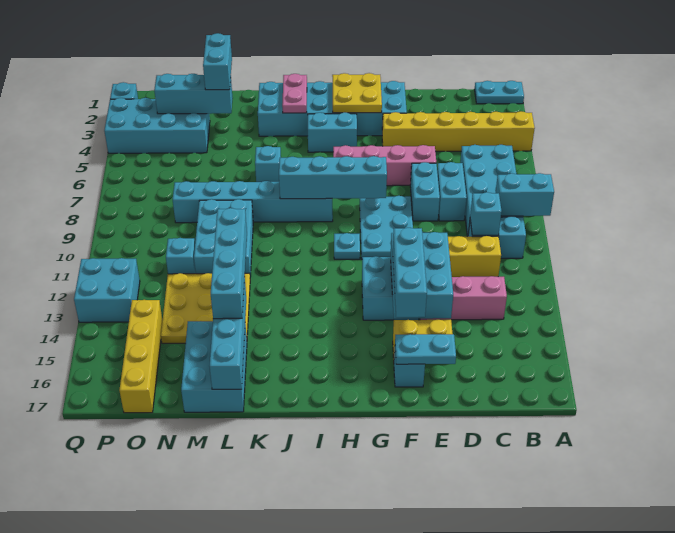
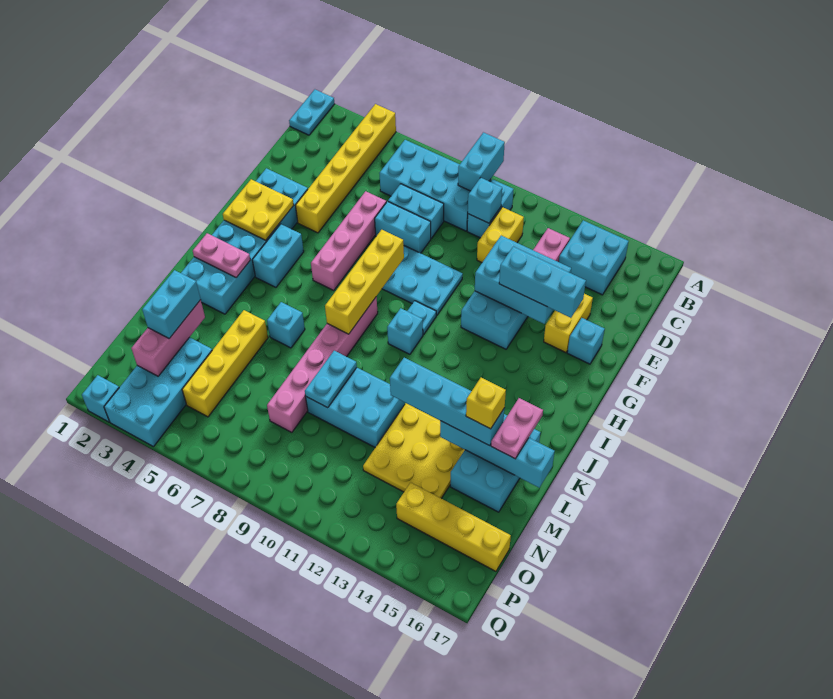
cyan 1x2 plate [395,334,456,364] -> cyan 1x2 plate moved to [305,351,357,408]
cyan 1x4 brick [279,156,387,199] -> yellow 1x4 brick [325,230,404,334]
cyan 1x6 brick [173,181,333,223] -> pink 1x6 brick [267,297,378,432]
none -> pink 1x2 plate [491,398,543,459]
none -> yellow 1x4 brick [182,310,268,417]
cyan 2x3 brick [181,321,247,412] -> cyan 2x3 brick turned to [450,414,540,512]
none -> yellow 1x1 brick [466,378,506,429]
cyan 1x2 brick [203,33,232,90] -> cyan 1x2 brick turned to [142,270,201,339]
cyan 1x3 brick [154,74,233,114] -> pink 1x3 brick [131,300,205,376]
cyan 1x1 brick [166,238,196,274] -> cyan 1x1 brick moved to [387,308,423,354]
cyan 2x2 brick [74,258,140,322] -> cyan 2x2 brick moved to [559,220,629,295]

